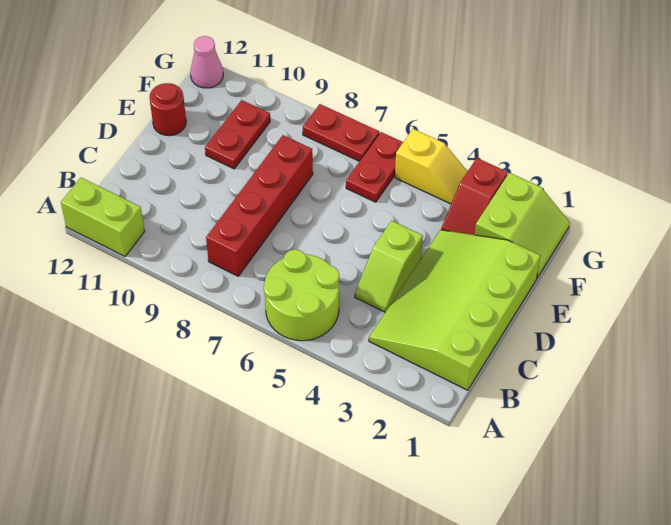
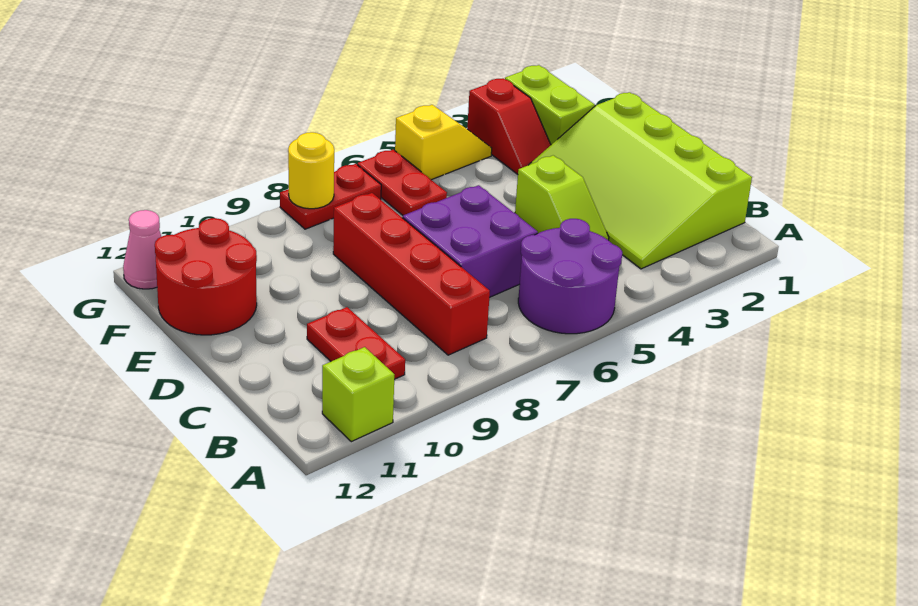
lime 2x2 round brick [264,249,339,341] -> purple 2x2 round brick [518,219,622,334]
lime 1x2 brick [61,178,145,256] -> lime 1x1 brick [322,347,395,442]
none -> purple 2x2 brick [403,185,538,298]
red 1x2 plate [205,100,270,169] -> red 1x2 plate moved to [307,307,405,379]
red 1x1 round brick [149,83,186,136] -> red 2x2 round brick [155,218,257,335]
none -> yellow 1x1 round brick [288,132,334,209]

